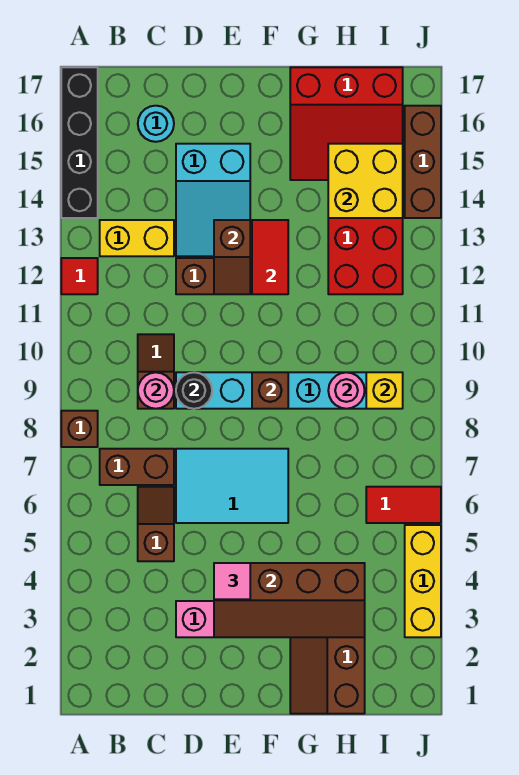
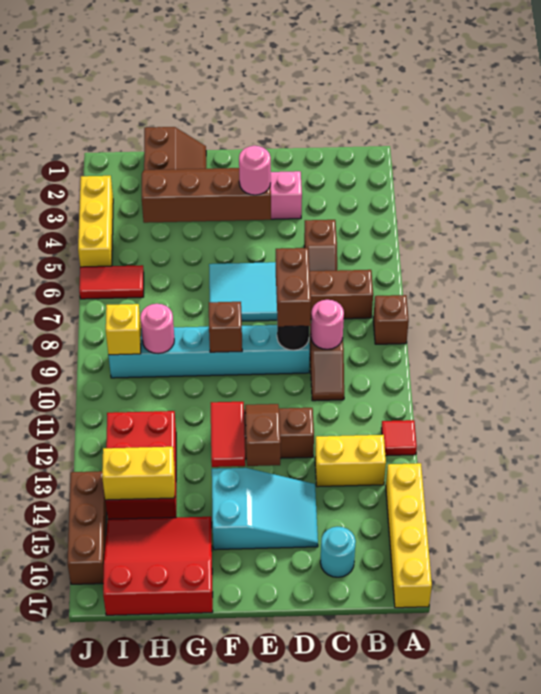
black 1x4 brick [61,67,98,218] -> yellow 1x4 brick [386,463,432,608]
none -> brown 1x2 brick [276,248,311,327]
cyan 2x3 slope [176,144,250,256] -> cyan 2x3 slope turned to [212,468,318,550]
pink 1x1 tile [214,563,250,599] -> pink 1x1 round brick [239,146,271,195]
yellow 2x2 brick [328,144,403,218] -> yellow 1x2 brick [102,447,175,500]

